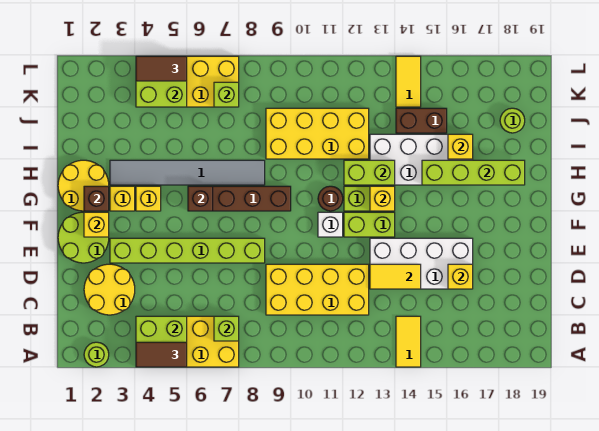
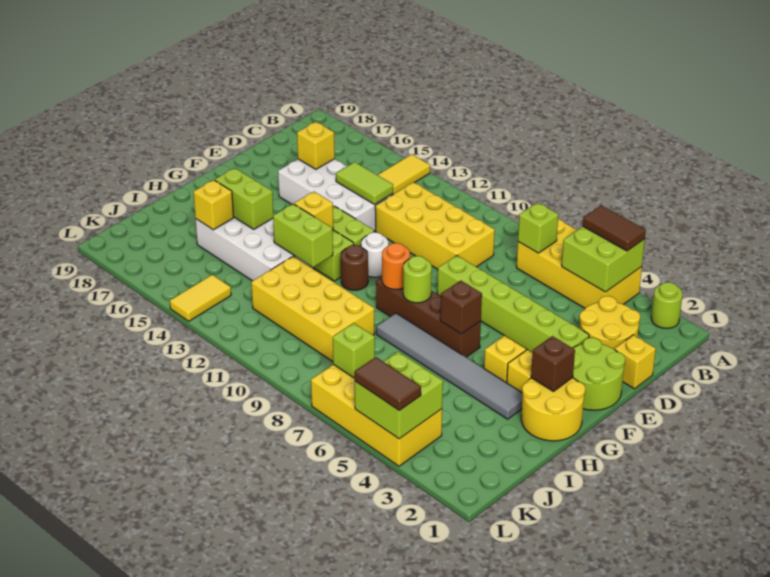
yellow 1x2 tile [370,264,421,289] -> lime 1x2 tile [336,162,393,204]
yellow 1x1 brick [84,212,109,237] -> yellow 1x1 brick moved to [615,335,656,389]
white 1x1 brick [318,212,343,237] -> white 1x1 round brick [361,232,388,277]
none -> orange 1x1 round brick [382,243,410,290]
lime 1x4 brick [422,160,525,185] -> lime 1x2 brick [215,168,273,229]
brown 1x2 brick [396,108,447,133] -> none
lime 1x1 round brick [500,108,525,133] -> lime 1x1 round brick moved to [403,256,432,303]

